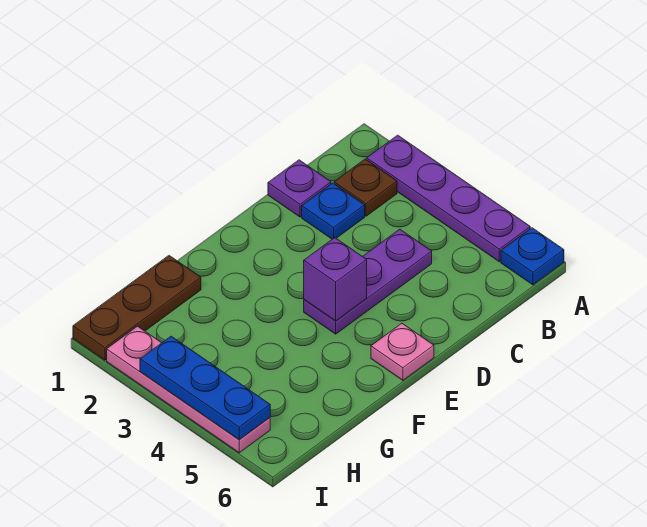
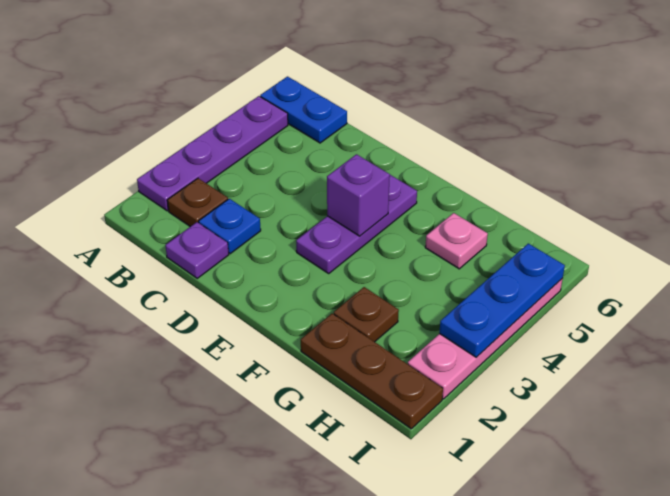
blue 1x1 plate [501,228,564,285] -> blue 1x2 plate [260,77,347,143]
purple 1x3 plate [304,229,432,334] -> purple 1x3 plate turned to [296,175,417,273]
pink 1x1 plate [371,323,434,380] -> pink 1x1 plate moved to [425,213,488,269]
none -> brown 1x1 plate [334,287,399,342]

